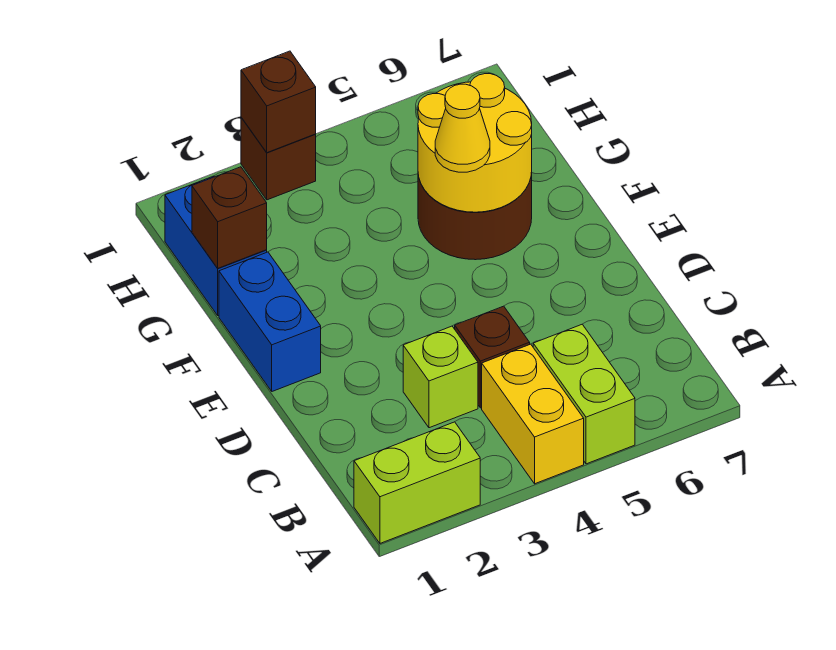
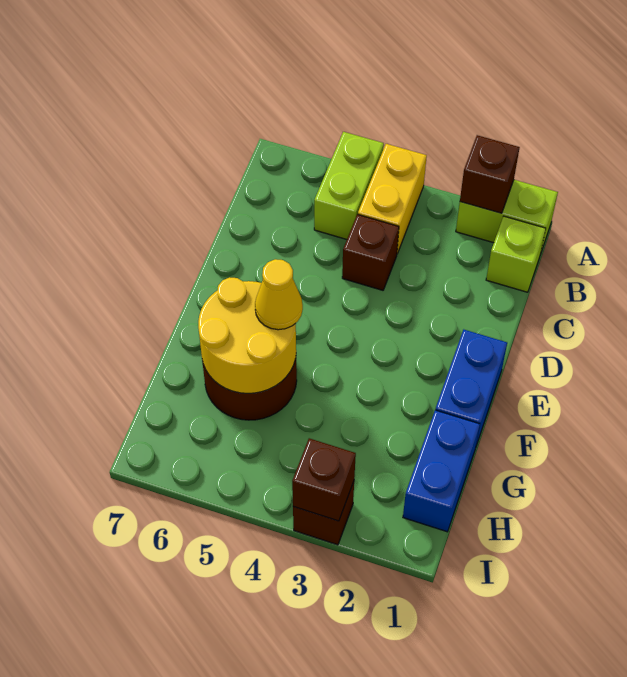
lime 1x1 brick [403,326,478,428] -> lime 1x1 brick moved to [486,216,546,292]
brown 1x1 brick [192,167,267,268] -> brown 1x1 brick moved to [460,135,520,213]

